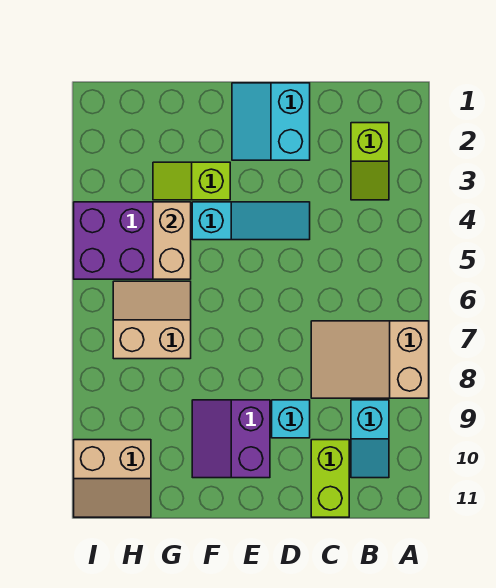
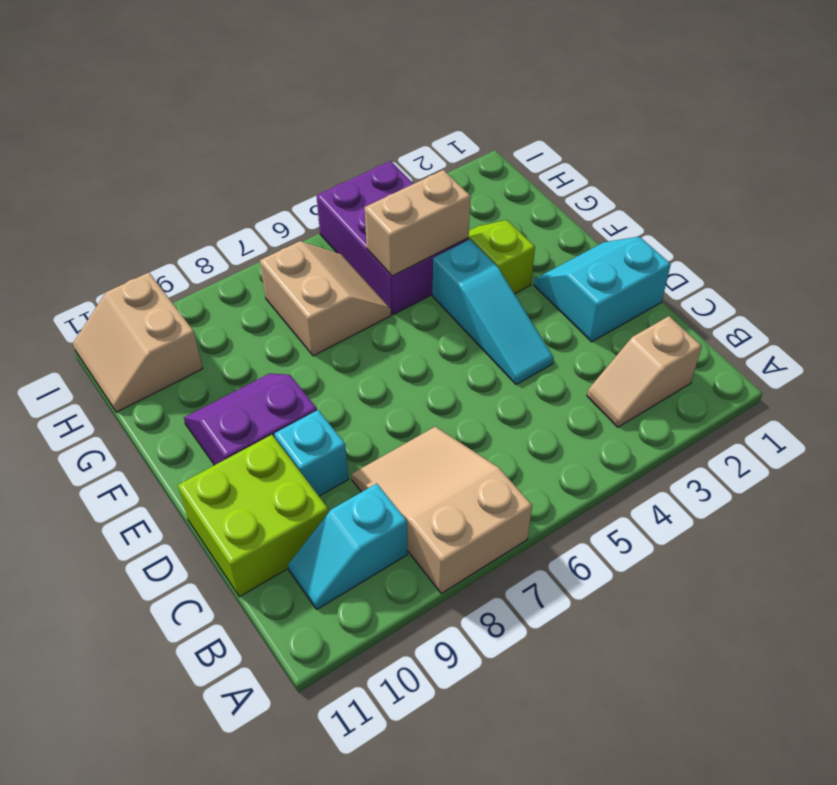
lime 1x2 slope [351,123,389,200] -> tan 1x2 slope [587,316,702,427]
lime 1x2 brick [311,440,349,517] -> lime 2x2 brick [178,435,329,597]

